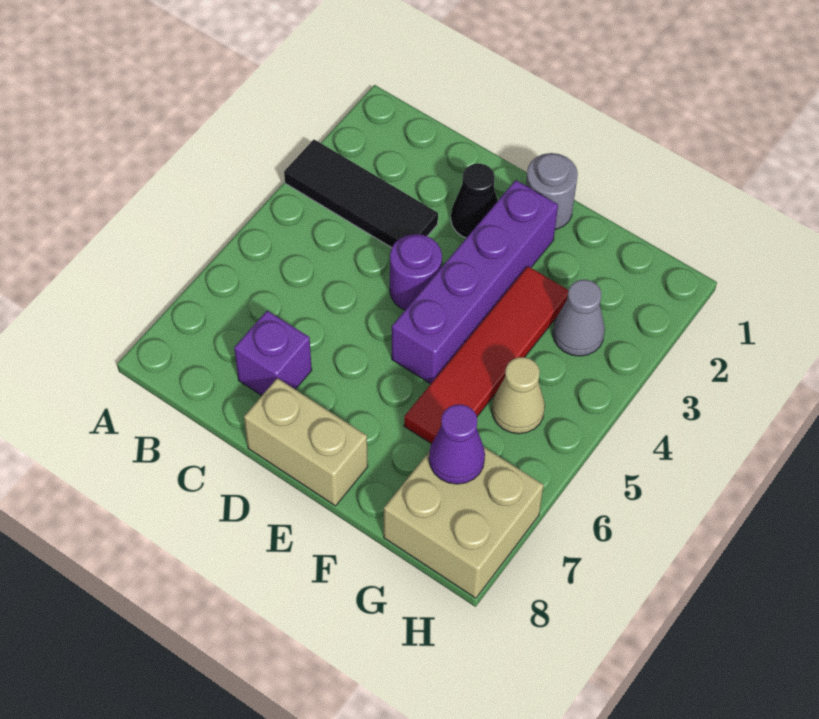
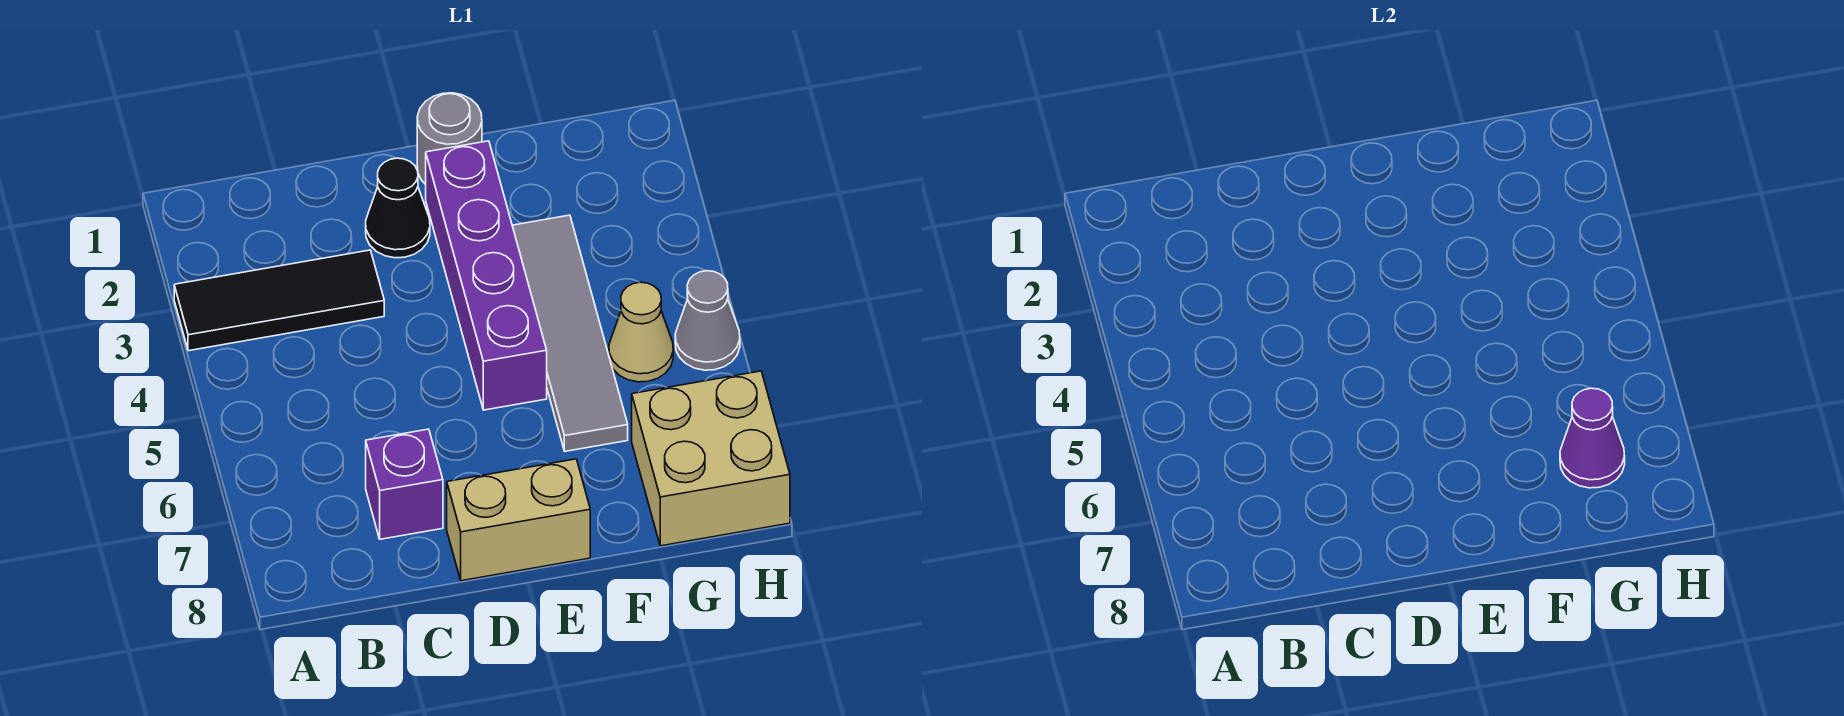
purple 1x1 round brick [390,234,442,310] -> none
red 1x4 tile [404,266,568,444] -> grey 1x4 tile [512,215,628,451]
grey 1x1 cone [553,280,605,356] -> grey 1x1 cone moved to [675,271,740,370]

